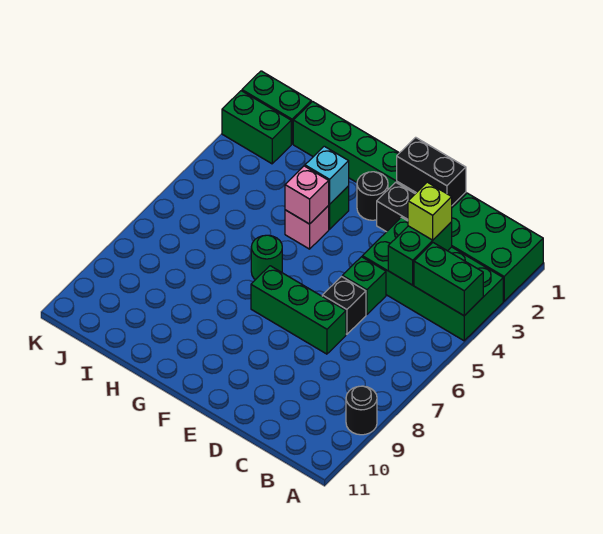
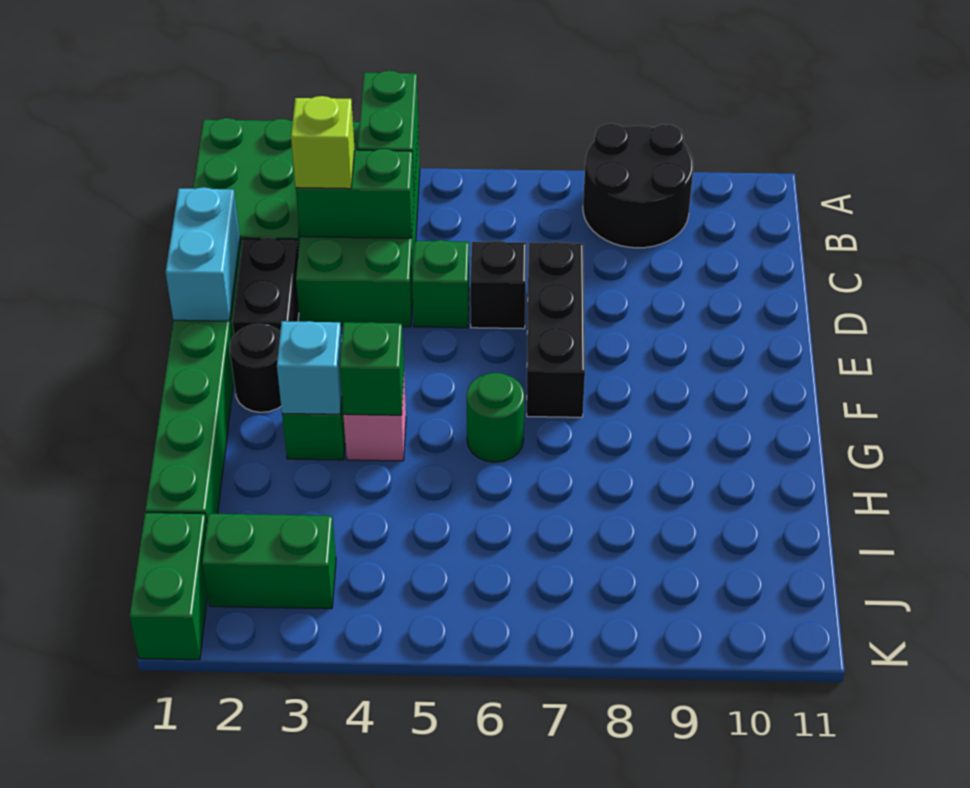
black 1x1 round brick [346,386,377,435] -> black 2x2 round brick [583,123,694,248]
black 1x2 brick [397,137,466,205] -> cyan 1x2 brick [166,187,240,321]
green 1x3 brick [251,266,346,354] -> black 1x3 brick [527,242,585,417]
pink 1x1 brick [285,166,329,224] -> green 1x1 brick [340,322,404,415]
green 1x2 brick [222,91,291,164] -> green 1x2 brick turned to [202,514,336,609]

